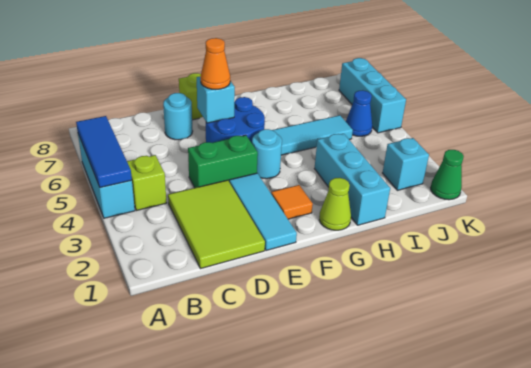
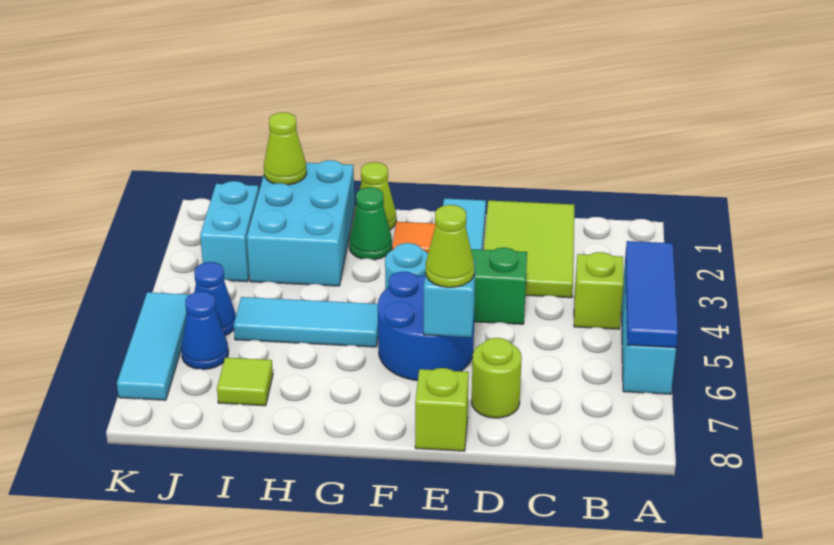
cyan 1x1 round brick [163,93,193,140] -> lime 1x1 round brick [472,338,522,418]
orange 1x1 cone [200,38,230,89] -> lime 1x1 cone [426,205,474,287]
cyan 1x3 brick [315,134,390,225] -> cyan 2x3 brick [247,160,355,286]
none -> lime 1x1 cone [264,113,306,185]
none -> lime 1x1 tile [217,358,273,406]
cyan 1x1 brick [383,138,429,190] -> cyan 1x2 brick [200,181,259,282]
none -> blue 1x1 cone [181,291,228,369]
green 1x1 cone [431,150,464,200] -> green 1x1 cone moved to [349,187,392,260]
cyan 1x3 brick [339,58,406,133] -> cyan 1x3 tile [117,292,190,400]

